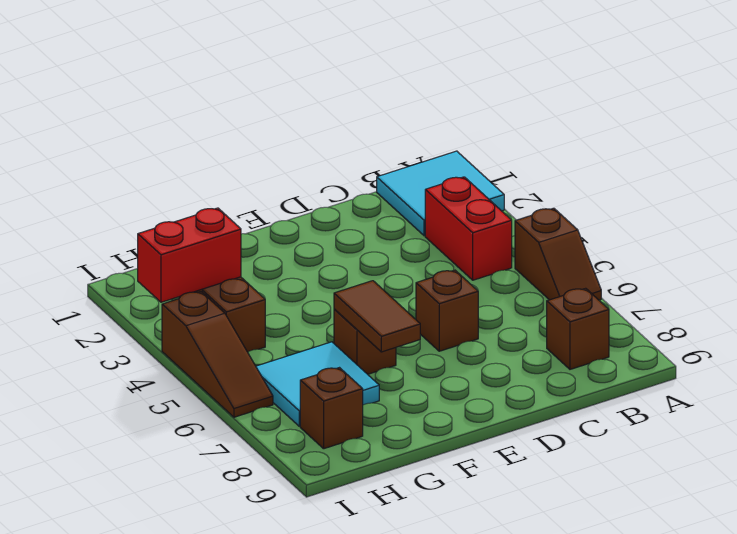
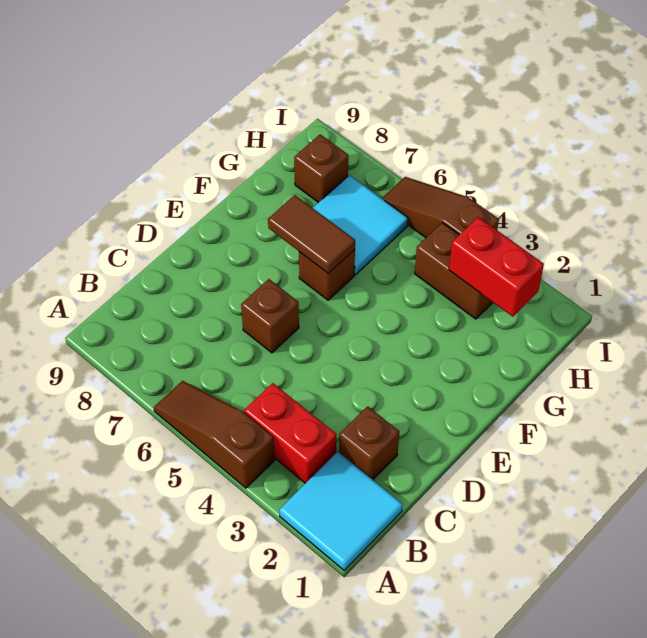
brown 1x2 slope [515,208,601,300] -> brown 1x3 slope [154,381,275,488]
brown 1x1 brick [547,288,609,369] -> brown 1x1 brick moved to [339,406,399,480]
red 1x2 brick [138,208,241,302] -> red 1x2 brick turned to [449,217,544,317]

